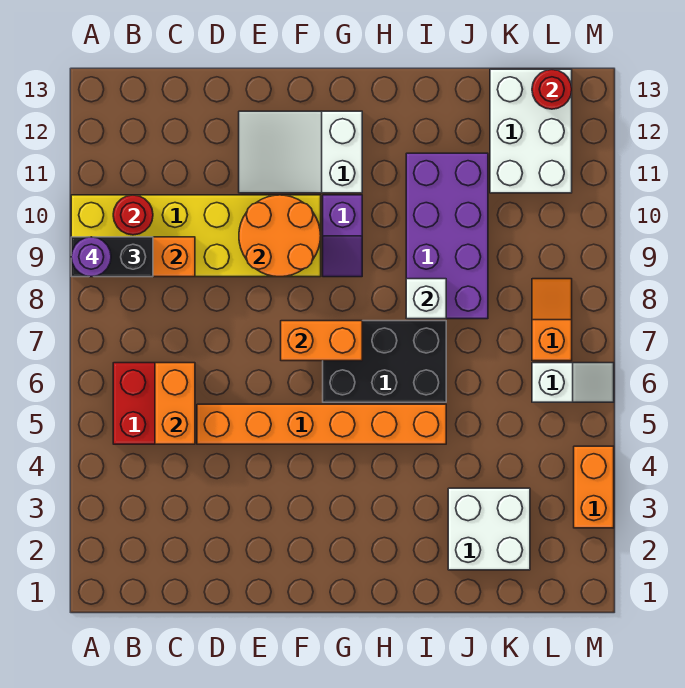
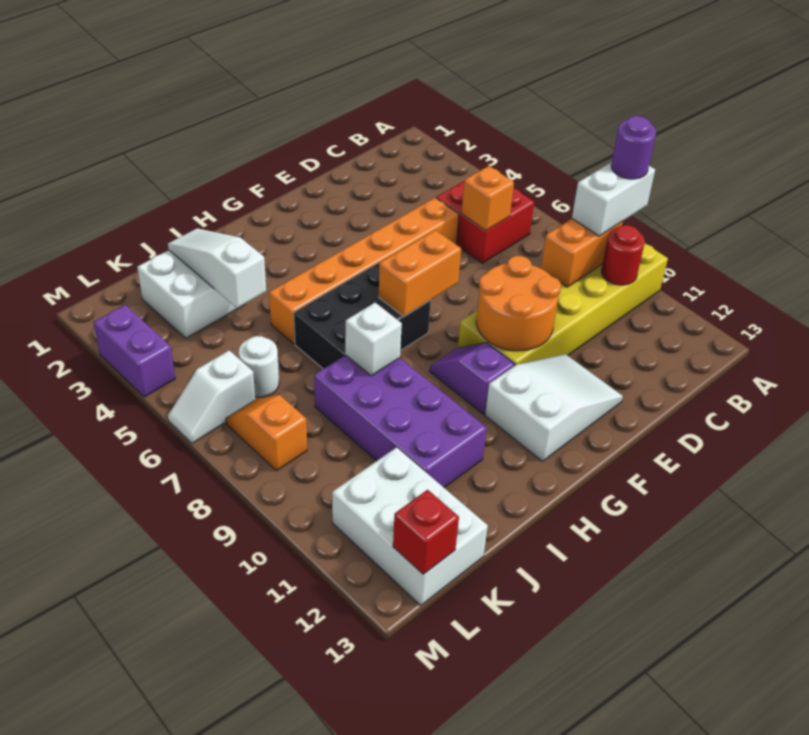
black 1x2 brick [71,237,153,277] -> white 1x2 brick [572,162,655,236]
orange 1x2 brick [155,363,195,444] -> orange 1x1 brick [461,166,514,230]
none -> white 1x3 slope [168,228,266,308]
none -> white 1x1 round brick [239,336,279,397]
orange 1x2 slope [532,279,572,361] -> orange 1x2 slope turned to [226,395,307,471]
red 1x1 round brick [532,69,572,109] -> red 1x1 brick [393,490,459,574]
orange 1x2 brick [574,446,614,528] -> purple 1x2 brick [93,305,175,397]

